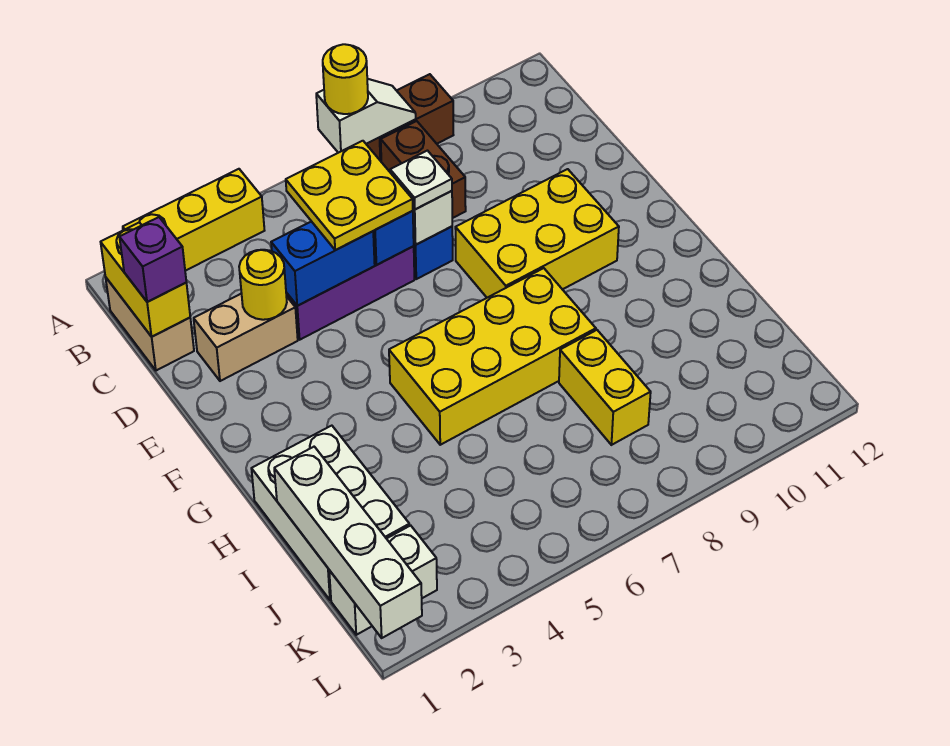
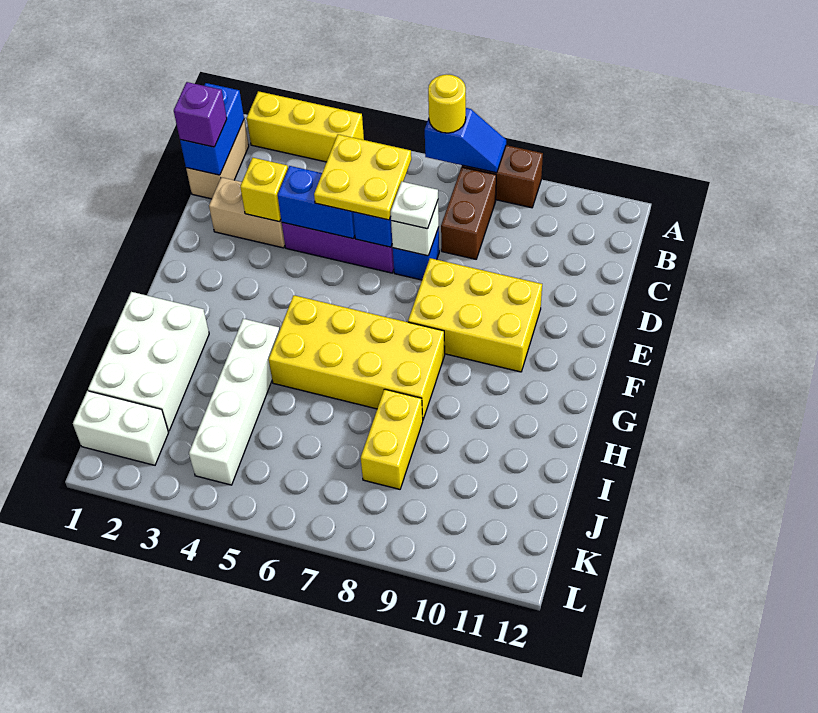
white 1x2 slope [316,79,416,153] -> blue 1x2 slope [425,108,506,173]
yellow 1x2 brick [101,222,190,337] -> blue 1x2 brick [180,83,244,175]
yellow 1x1 round brick [239,250,287,320] -> yellow 1x1 brick [240,158,288,222]
white 1x4 brick [274,447,422,638] -> white 1x4 brick moved to [189,319,280,485]

